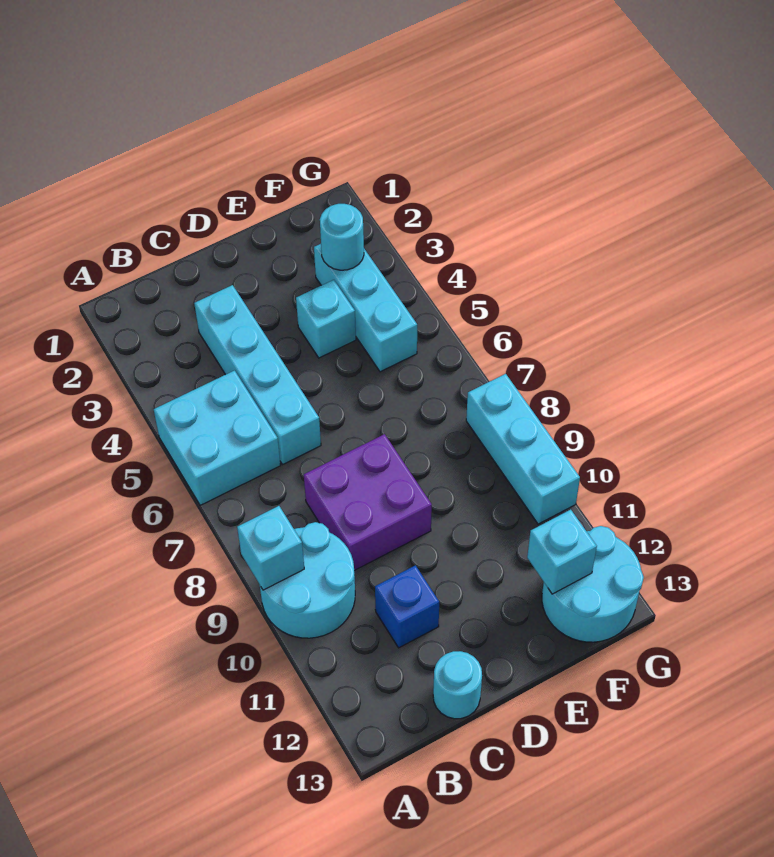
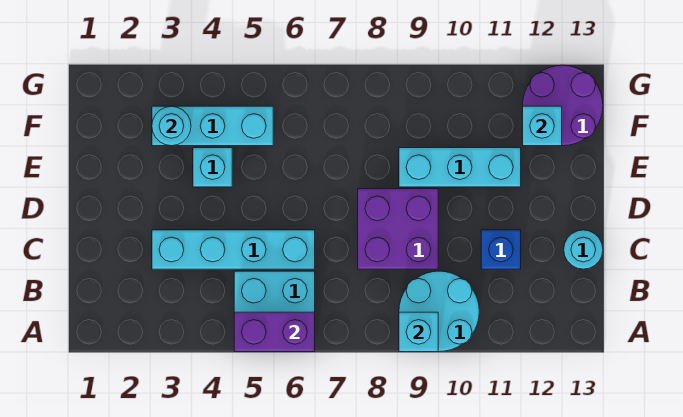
none -> purple 1x2 brick [234,312,315,352]
cyan 2x2 round brick [542,526,644,642] -> purple 2x2 round brick [523,65,603,146]
cyan 1x3 brick [466,374,580,524] -> cyan 1x3 brick moved to [399,148,521,187]

